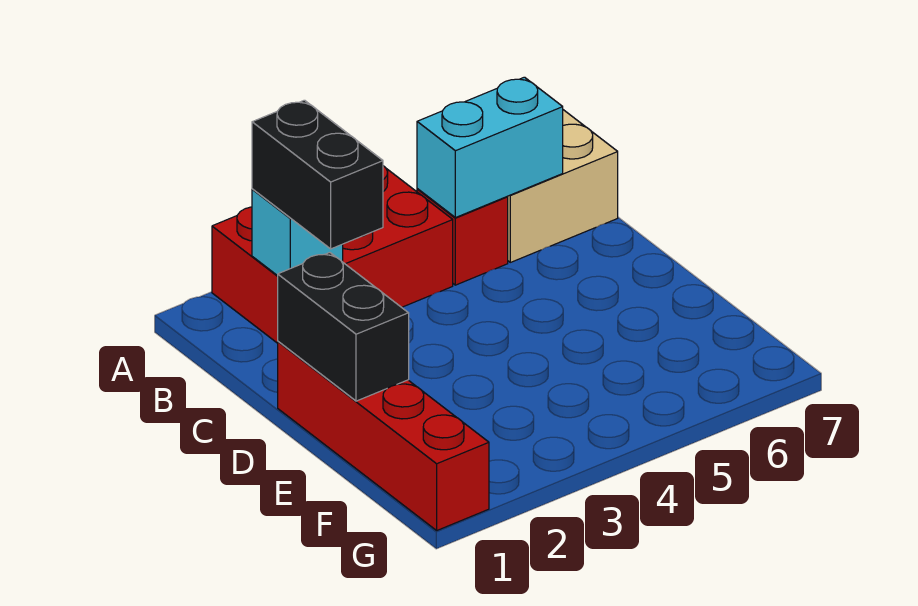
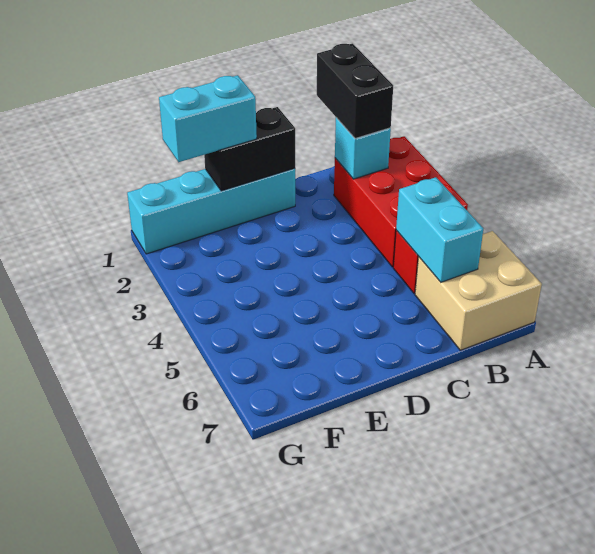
black 1x2 brick [252,100,383,249] -> black 1x2 brick turned to [317,44,393,139]
red 1x4 brick [278,342,489,530] -> cyan 1x4 brick [127,168,295,254]
none -> cyan 1x2 brick [159,75,257,162]

